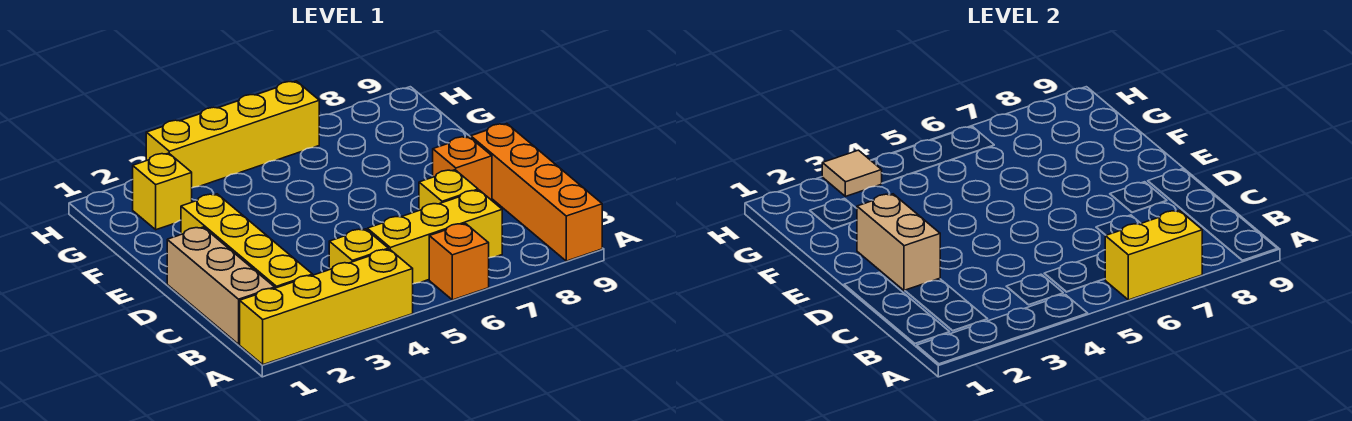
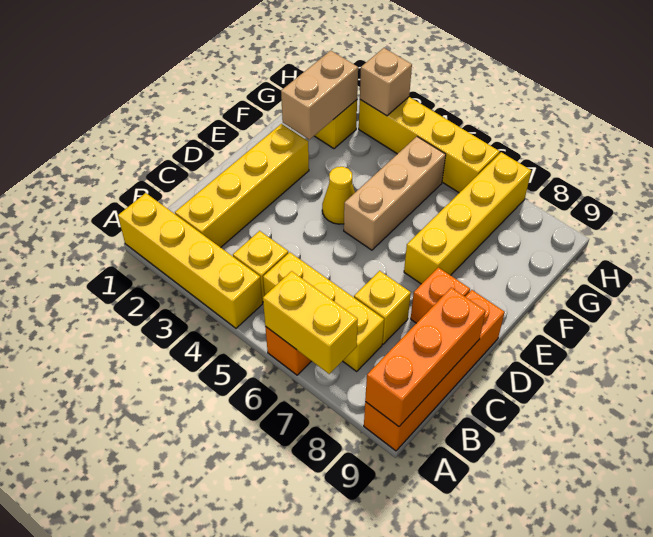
none -> orange 1x3 brick [365,288,486,427]
tan 1x3 brick [167,227,275,344] -> tan 1x3 brick moved to [344,137,446,250]
tan 1x2 brick [857,194,940,291] -> tan 1x2 brick moved to [281,51,358,140]
none -> yellow 1x1 cone [322,167,355,224]
none -> yellow 1x4 brick [404,152,531,284]
tan 1x1 tile [822,150,882,196] -> tan 1x1 brick [360,48,412,116]

